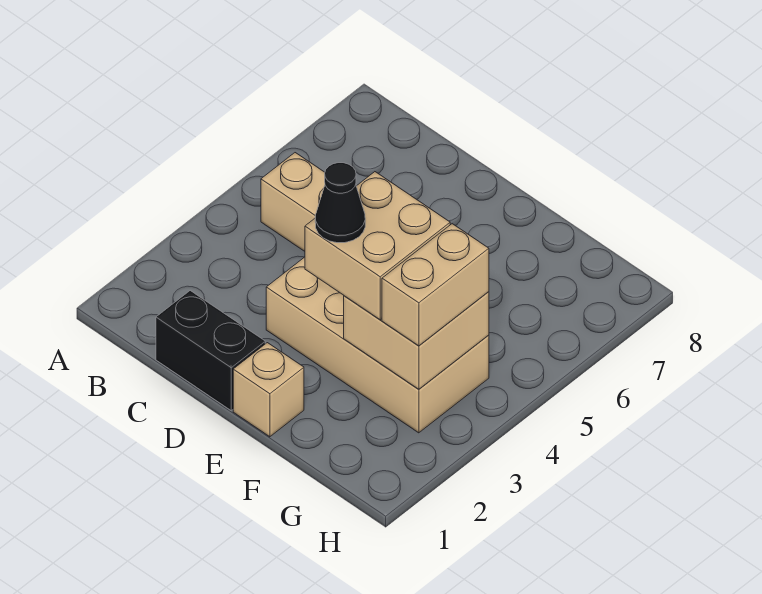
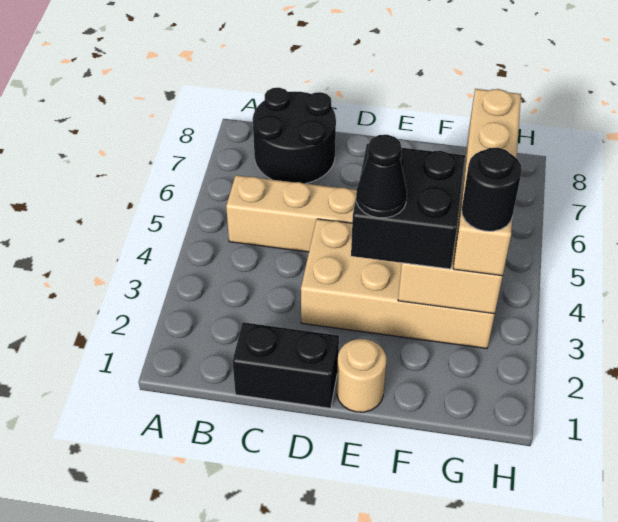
none -> black 2x2 round brick [253,88,336,184]
tan 1x1 brick [233,343,304,437] -> tan 1x1 round brick [337,339,386,412]
tan 2x2 brick [305,172,450,320] -> black 2x2 brick [351,144,465,269]
tan 1x2 brick [382,224,489,346] -> tan 1x4 brick [453,89,521,276]
none -> black 1x1 round brick [462,148,522,231]

